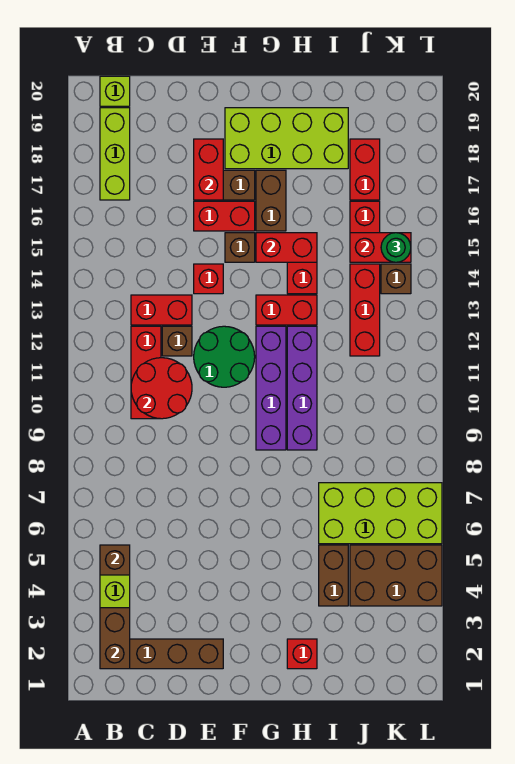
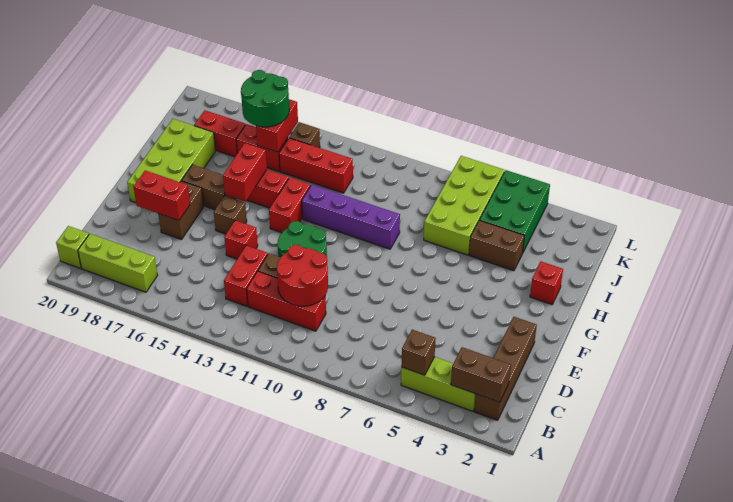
red 1x2 brick [194,201,255,231] -> none
purple 1x4 brick [256,326,286,450] -> none
brown 2x3 brick [350,545,442,606] -> green 2x3 brick [480,170,550,252]
green 1x1 round brick [381,233,411,262] -> green 2x2 round brick [241,70,289,127]

